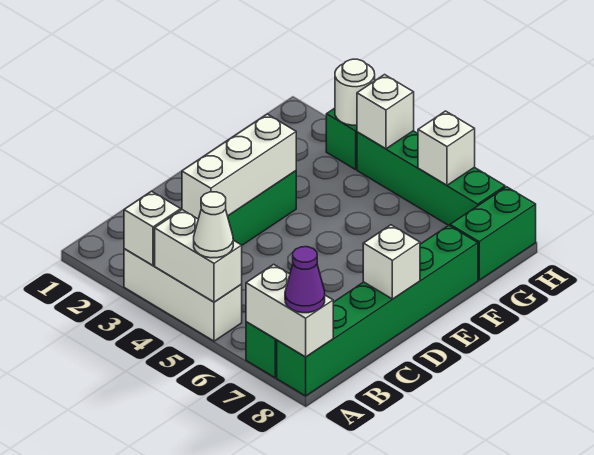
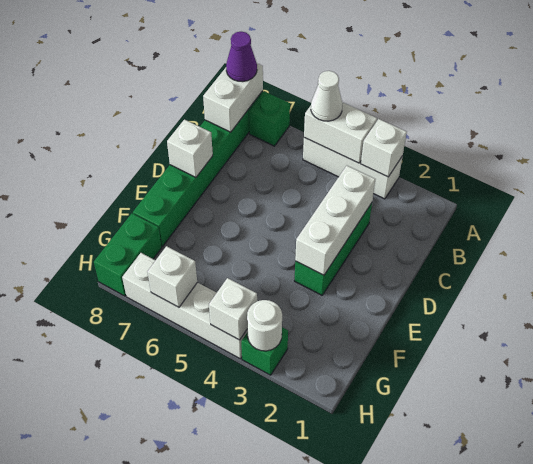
white 1x2 brick [246,264,333,357] -> white 1x2 brick turned to [203,63,263,132]
green 1x4 brick [357,131,505,226] -> white 1x4 brick [122,253,248,359]

